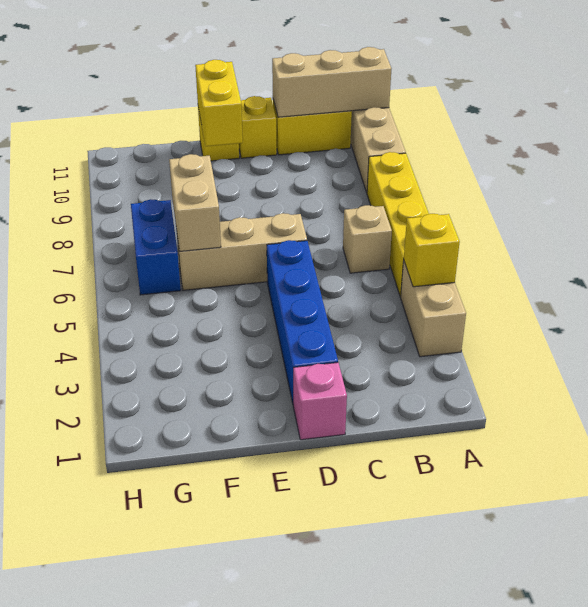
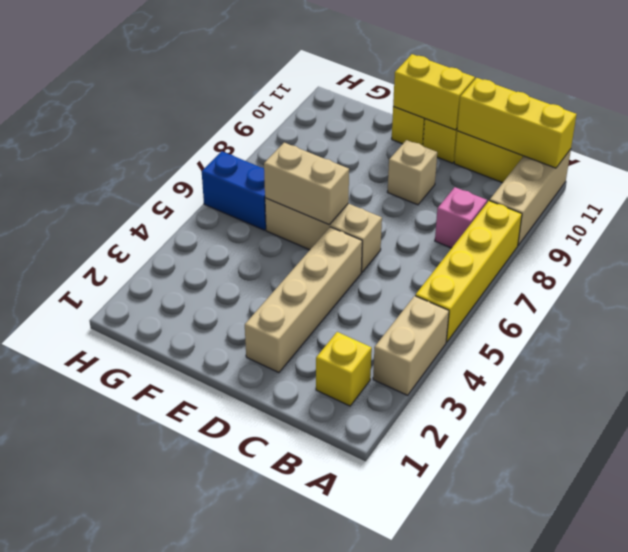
yellow 1x1 brick [404,214,460,287] -> yellow 1x1 brick moved to [316,332,372,406]
tan 1x3 brick [272,47,391,117] -> yellow 1x3 brick [457,78,577,168]
tan 1x1 brick [343,205,392,273] -> tan 1x1 brick moved to [388,140,437,205]
pink 1x1 brick [293,362,347,440] -> pink 1x1 brick moved to [435,187,487,248]
blue 1x4 brick [267,240,338,403] -> tan 1x4 brick [245,227,362,373]
yellow 1x2 brick [195,60,243,146] -> yellow 1x2 brick turned to [393,54,475,130]
tan 1x2 brick [169,154,221,251] -> tan 1x2 brick turned to [264,143,349,225]
blue 1x2 brick [131,199,181,295] -> blue 1x2 brick turned to [202,151,266,230]

